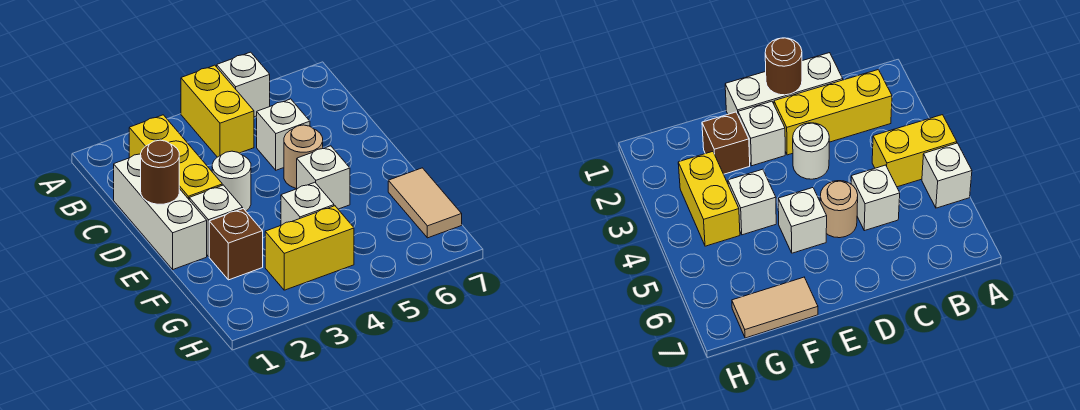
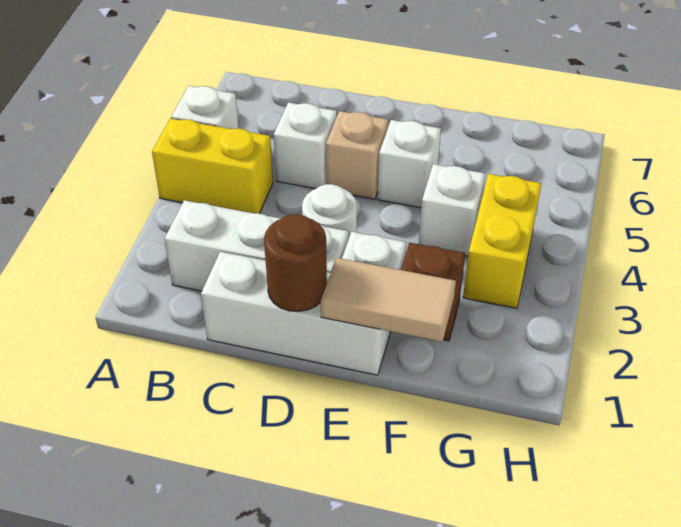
yellow 1x3 brick [129,115,222,199] -> white 1x3 brick [165,200,349,291]
tan 1x1 round brick [284,125,323,188] -> tan 1x1 brick [326,111,388,199]
tan 1x2 tile [388,168,462,238] -> tan 1x2 tile moved to [321,258,456,342]

